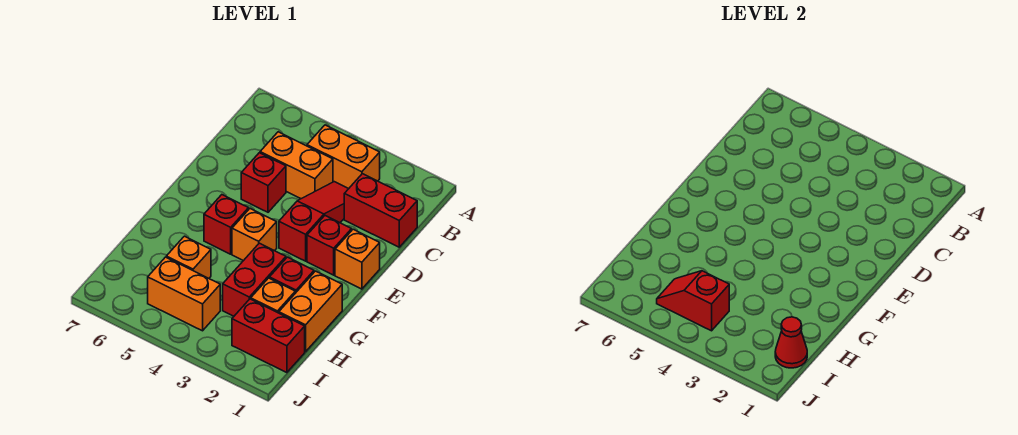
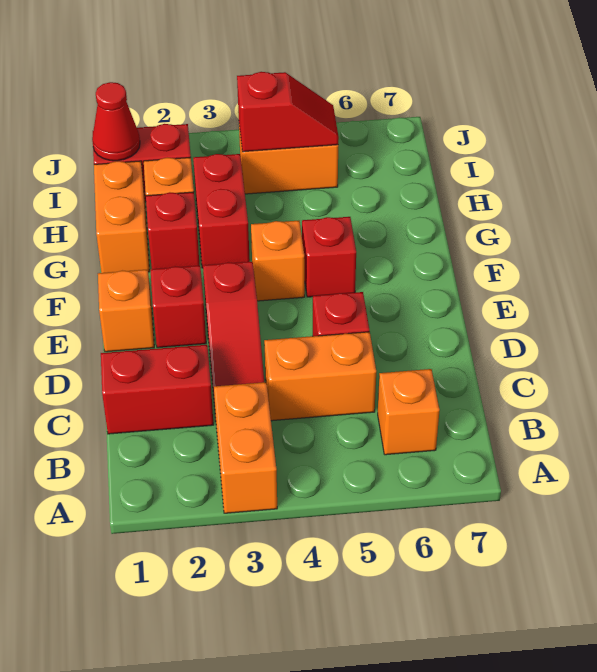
orange 1x2 brick [307,125,380,189] -> orange 1x2 brick turned to [214,382,277,513]
orange 1x1 brick [166,236,211,278] -> orange 1x1 brick moved to [378,369,440,455]

